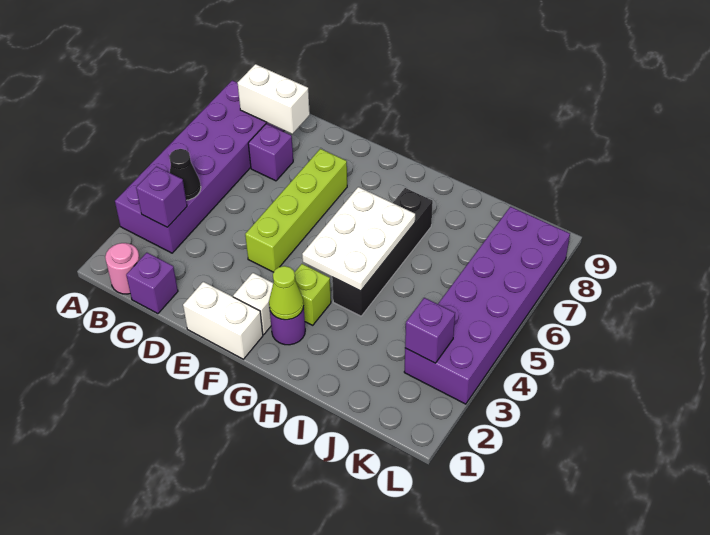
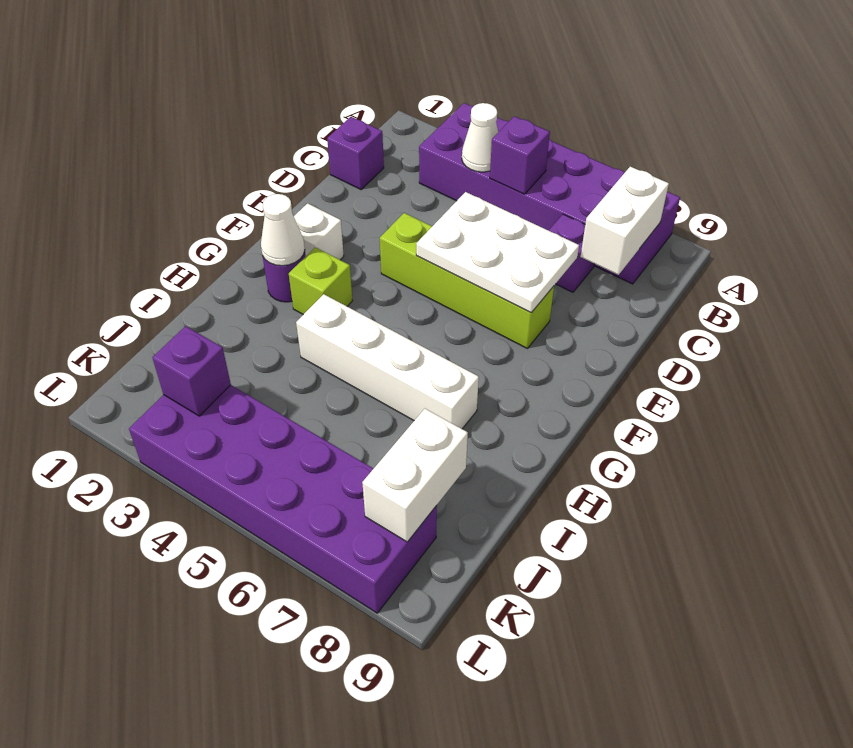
pink 1x1 round brick [105,243,140,294] -> none
purple 1x1 brick [136,167,187,227] -> purple 1x1 brick moved to [490,116,550,194]
black 1x1 cone [169,149,201,200] -> white 1x1 cone [462,103,498,172]
white 1x2 brick [183,282,263,359] -> white 1x2 brick moved to [362,409,468,542]
lime 1x1 cone [269,266,304,320] -> white 1x1 cone [261,194,305,266]
white 2x3 plate [302,187,415,291] -> white 2x3 plate moved to [416,192,579,313]
black 1x4 brick [332,188,433,316] -> white 1x4 brick [296,294,479,429]

